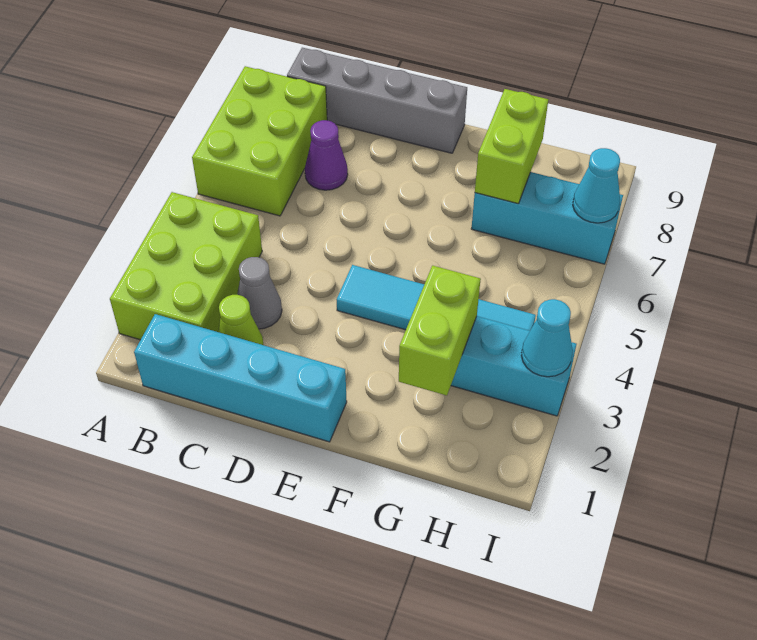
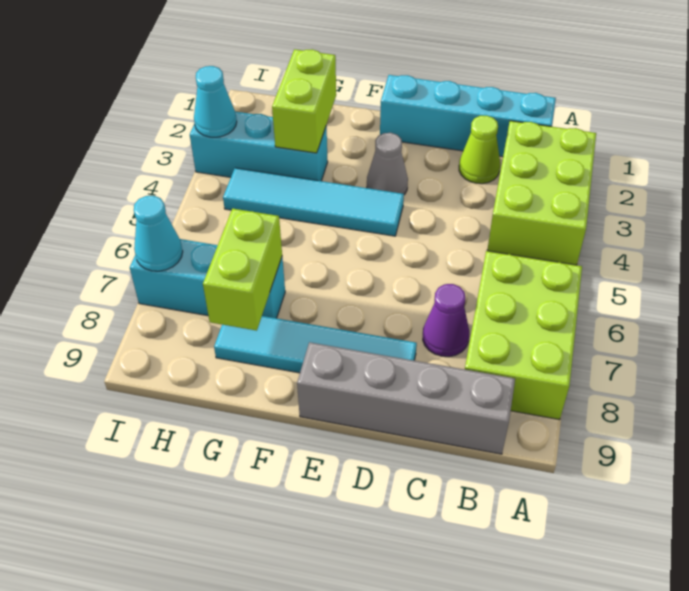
grey 1x1 cone [237,257,282,329] -> grey 1x1 cone moved to [367,133,408,195]
none -> cyan 1x4 tile [214,316,417,373]

